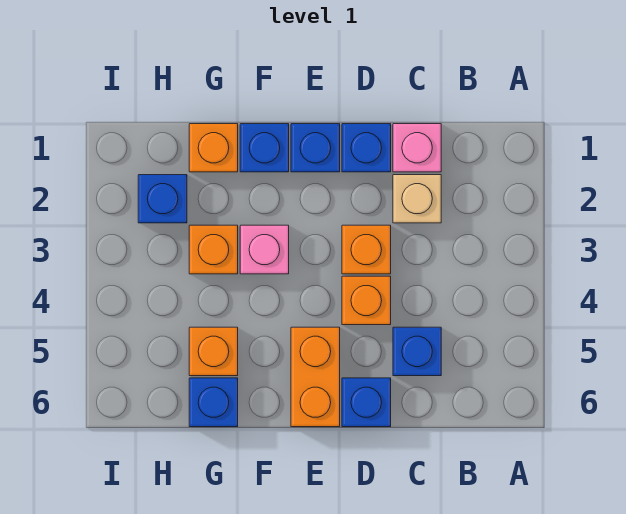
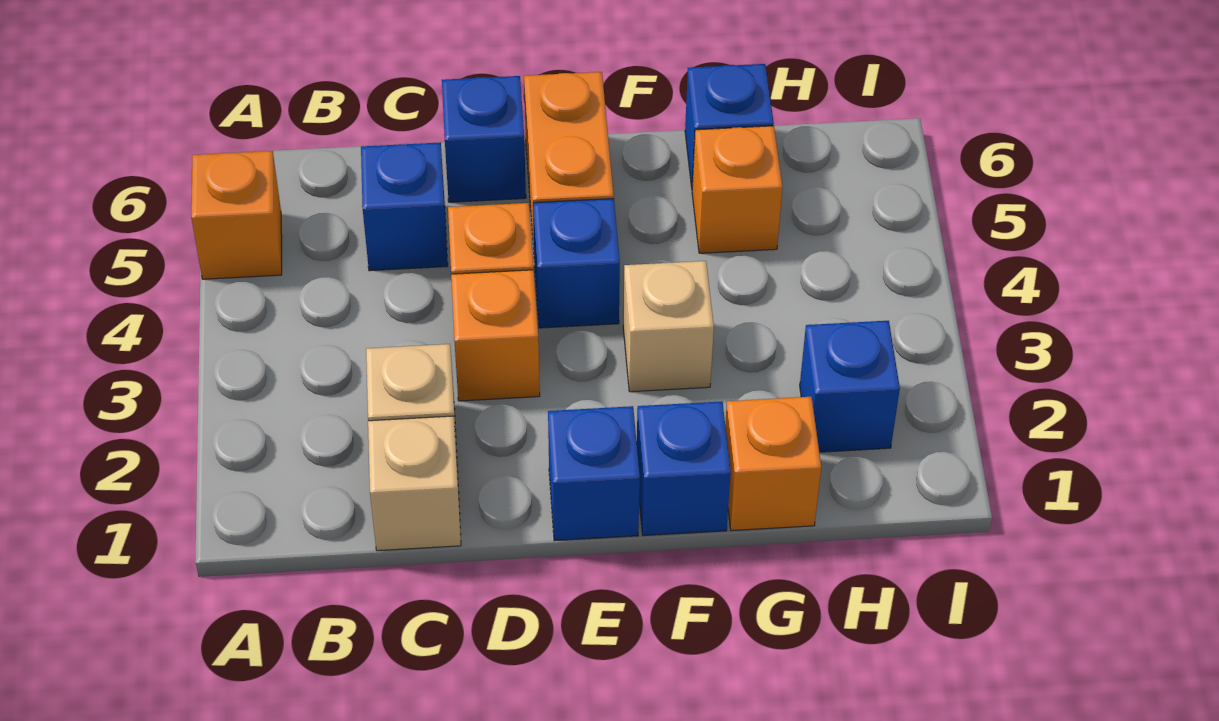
pink 1x1 brick [393,124,441,172] -> tan 1x1 brick [368,416,461,551]
blue 1x1 brick [342,124,391,172] -> blue 1x1 brick moved to [533,199,620,328]
pink 1x1 brick [240,225,289,274] -> tan 1x1 brick [623,261,714,392]
orange 1x1 brick [189,225,238,274] -> orange 1x1 brick moved to [191,151,282,279]

